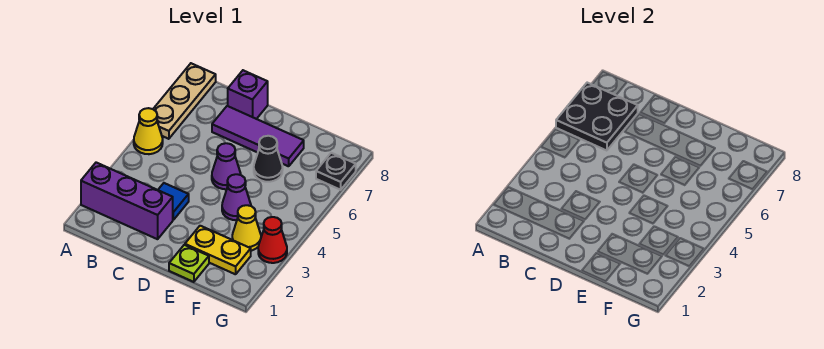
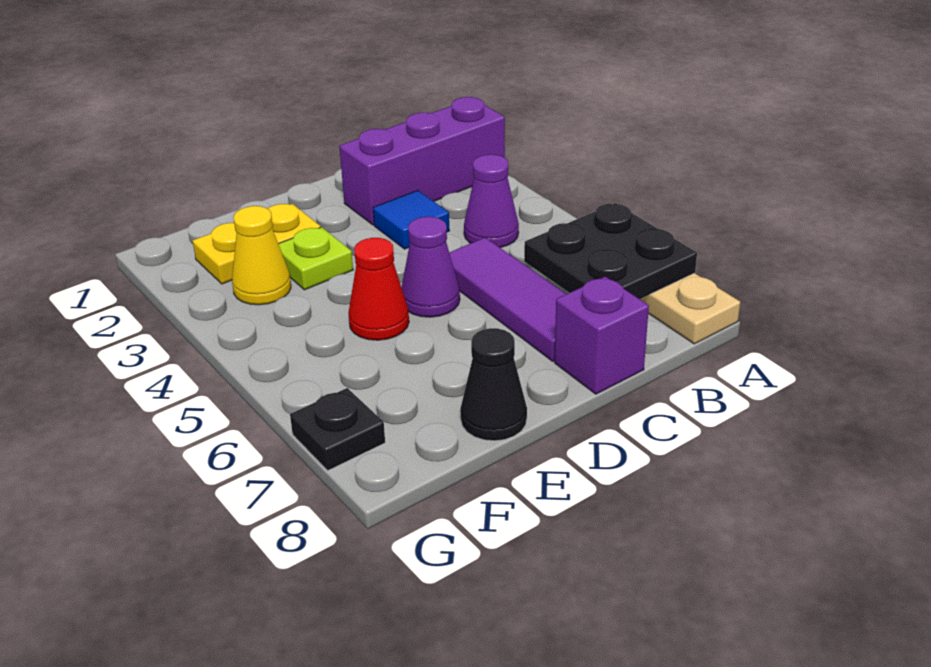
yellow 1x1 cone [134,108,163,154] -> none
purple 1x3 tile [212,106,304,166] -> purple 1x3 tile turned to [449,238,566,361]
lime 1x1 plate [169,245,209,282] -> lime 1x1 plate moved to [279,227,353,290]
purple 1x1 cone [222,174,251,220] -> purple 1x1 cone moved to [464,155,519,248]
black 1x1 cone [254,136,283,182] -> black 1x1 cone moved to [460,328,527,441]
red 1x1 cone [258,217,287,263] -> red 1x1 cone moved to [348,238,409,340]

